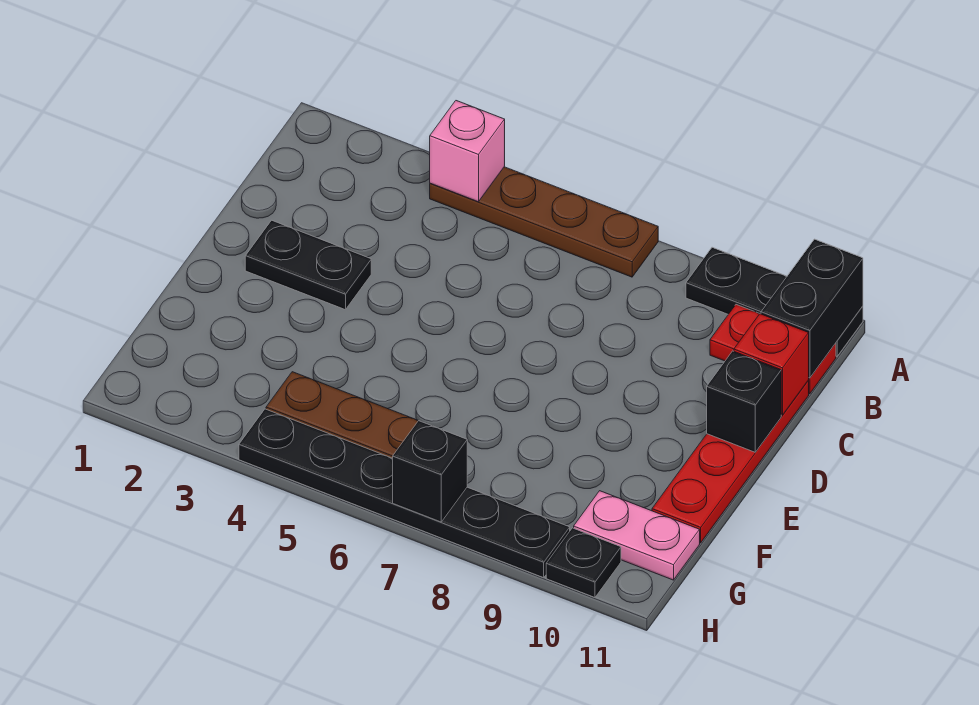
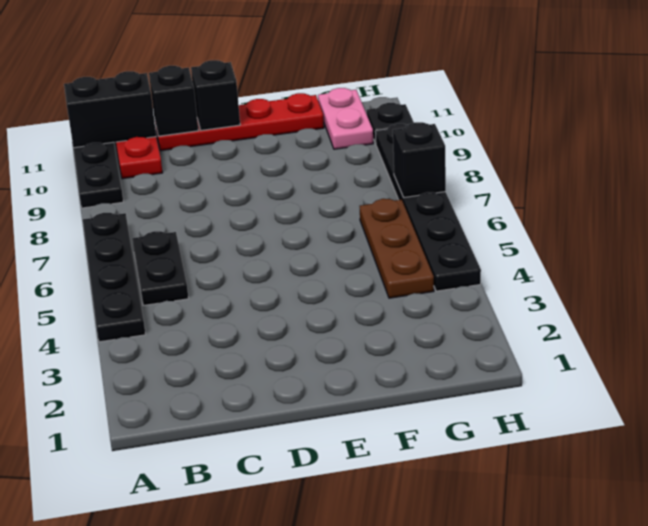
brown 1x4 plate [430,167,658,277] -> black 1x4 plate [83,213,146,342]
pink 1x1 brick [430,101,505,202] -> none
red 1x1 brick [734,314,809,415] -> black 1x1 brick [149,66,198,136]
black 1x2 plate [245,220,371,310] -> black 1x2 plate moved to [132,231,189,306]

